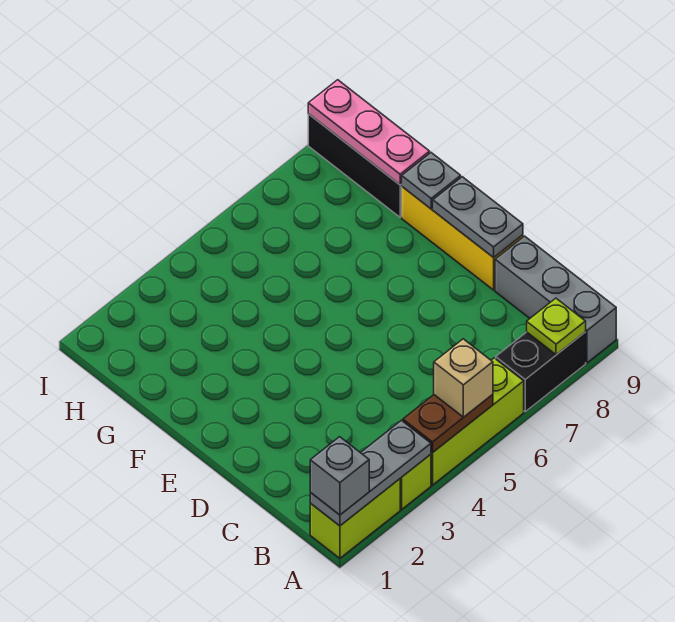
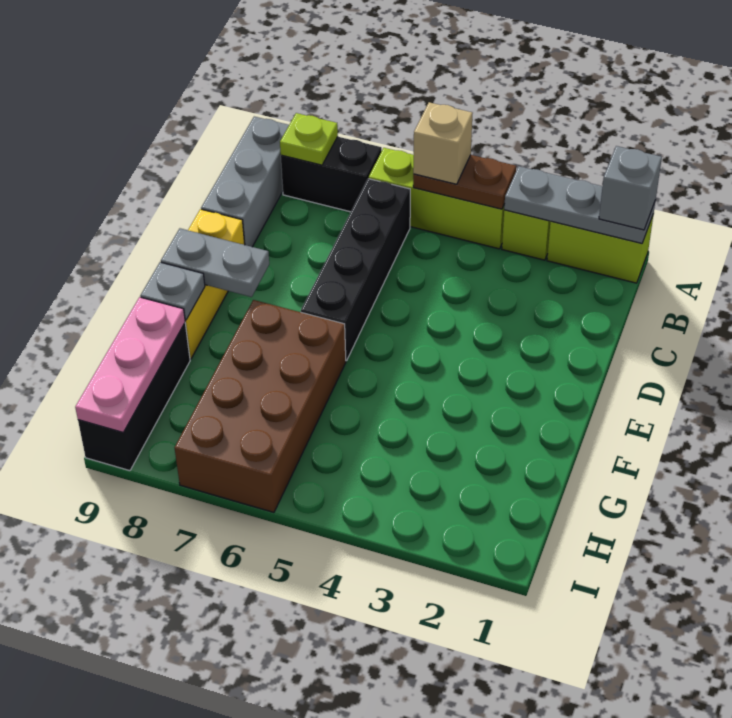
none -> black 1x4 brick [301,179,410,361]
grey 1x2 plate [433,177,523,258] -> grey 1x2 plate turned to [161,228,269,297]
none -> brown 2x4 brick [175,300,346,512]

